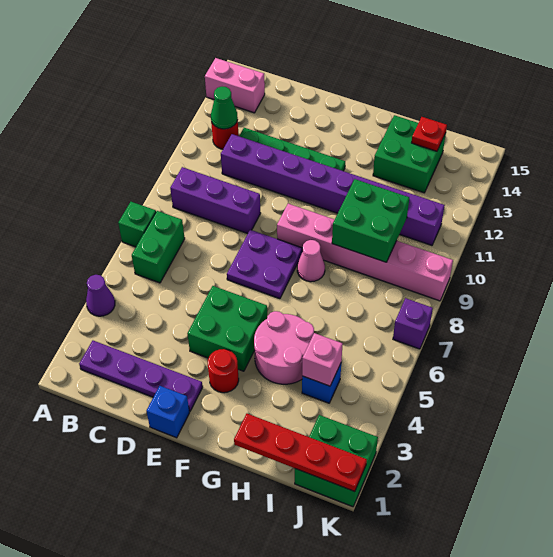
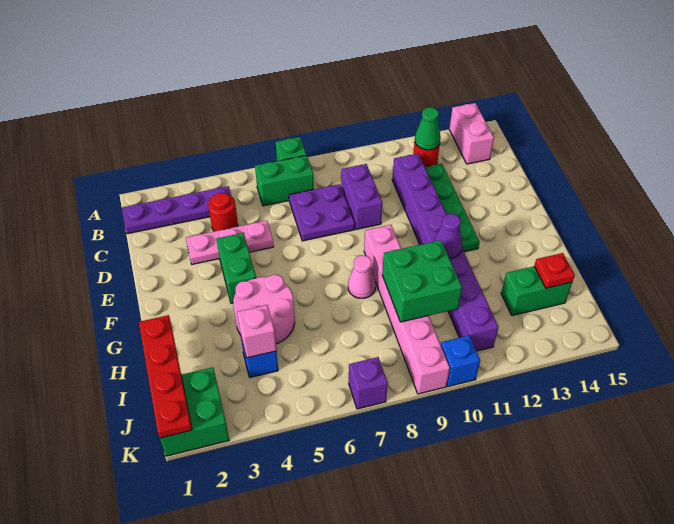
purple 1x1 cone [86,275,115,316] -> purple 1x1 cone moved to [434,214,462,258]
purple 1x4 plate [79,341,203,411] -> purple 1x4 plate turned to [122,186,231,234]
purple 1x3 brick [170,167,261,234] -> purple 1x2 brick [341,164,382,230]
none -> pink 1x3 plate [186,221,274,264]
blue 1x1 brick [146,386,190,438] -> blue 1x1 brick moved to [441,336,480,387]
green 2x2 brick [187,286,267,371] -> green 1x2 brick [217,233,256,303]
purple 2x2 plate [227,230,302,299] -> purple 2x2 plate moved to [289,184,355,241]
red 1x1 round brick [208,349,239,393] -> red 1x1 round brick moved to [208,193,238,231]
green 2x2 brick [373,115,446,193] -> green 1x2 brick [501,266,572,316]

